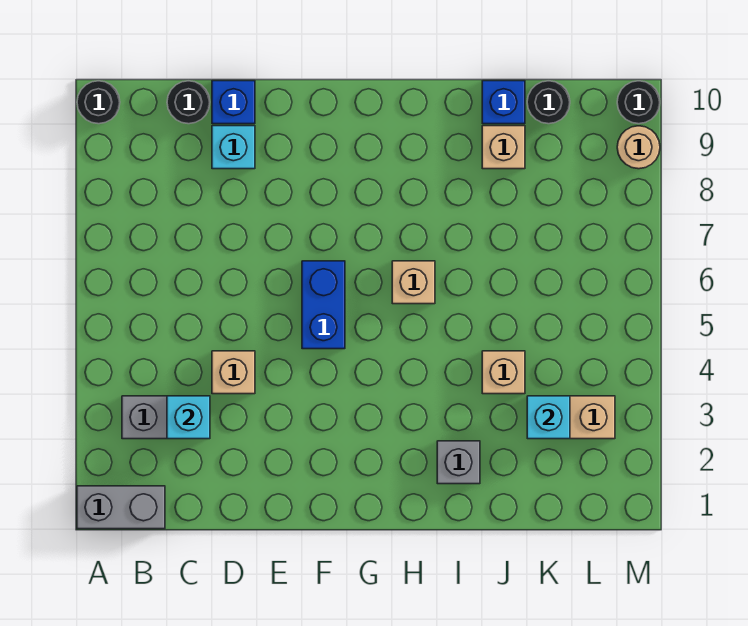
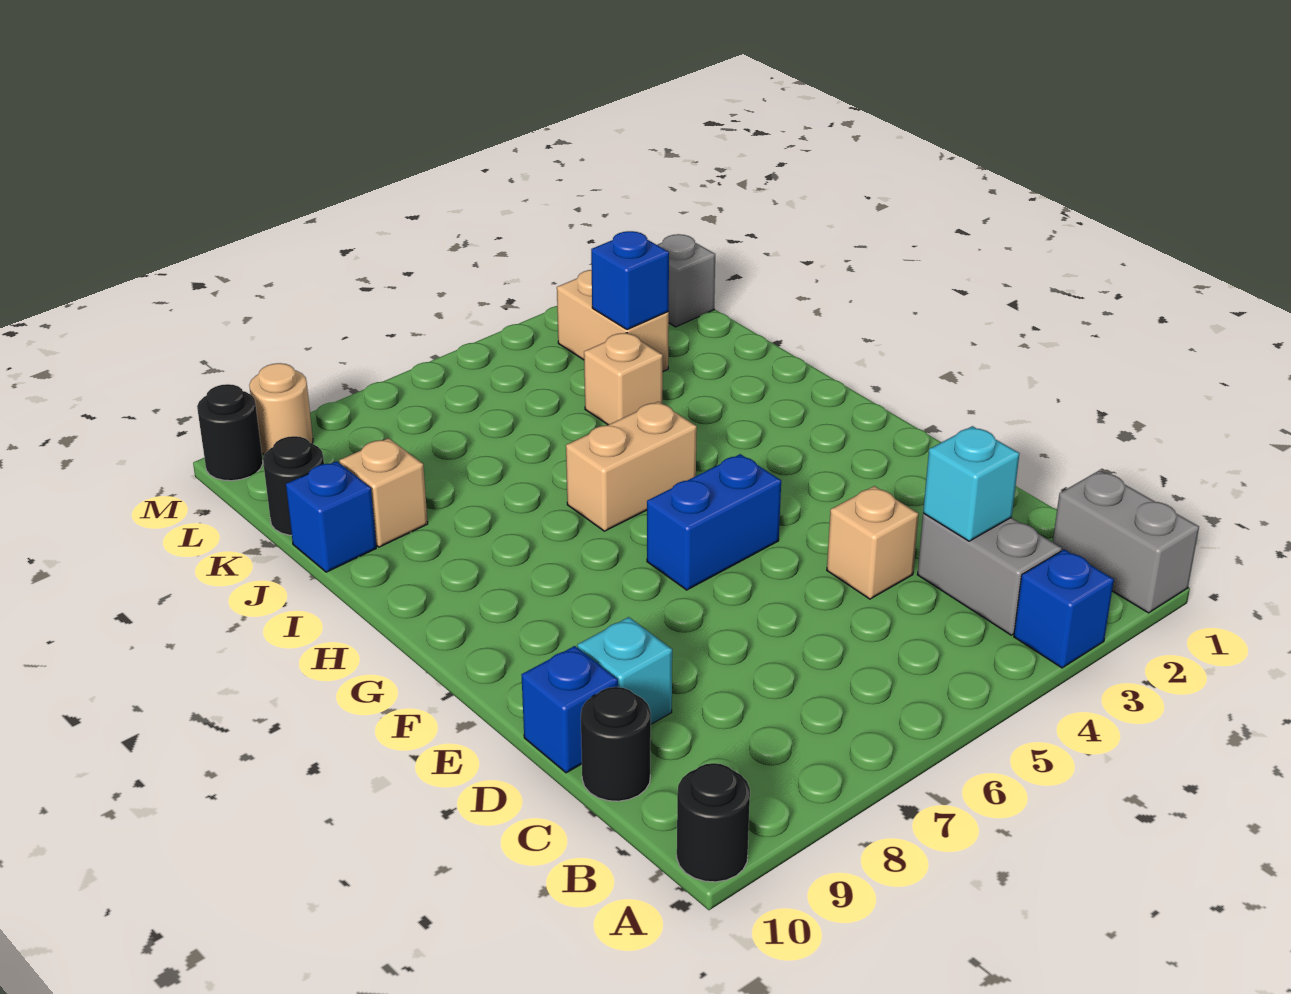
none -> blue 1x1 brick [1014,549,1114,668]
tan 1x1 brick [392,261,435,304] -> tan 1x2 brick [566,402,697,531]
grey 1x1 brick [437,441,480,484] -> grey 1x1 brick moved to [658,234,715,327]
cyan 1x1 brick [527,396,570,439] -> blue 1x1 brick [591,231,669,330]

